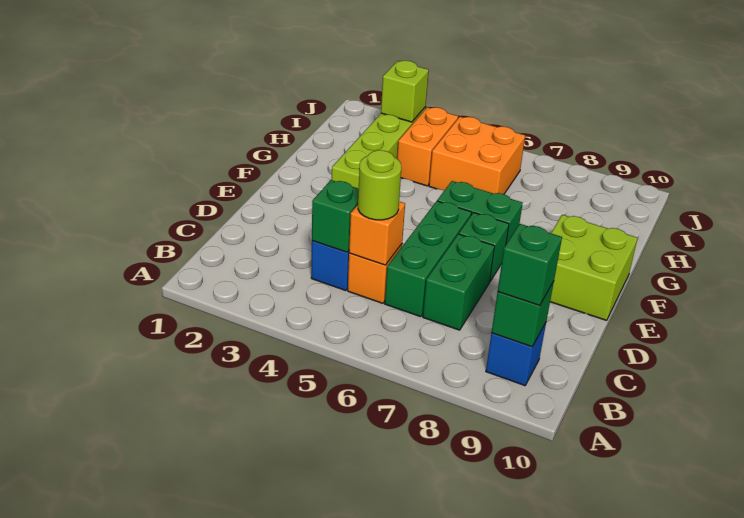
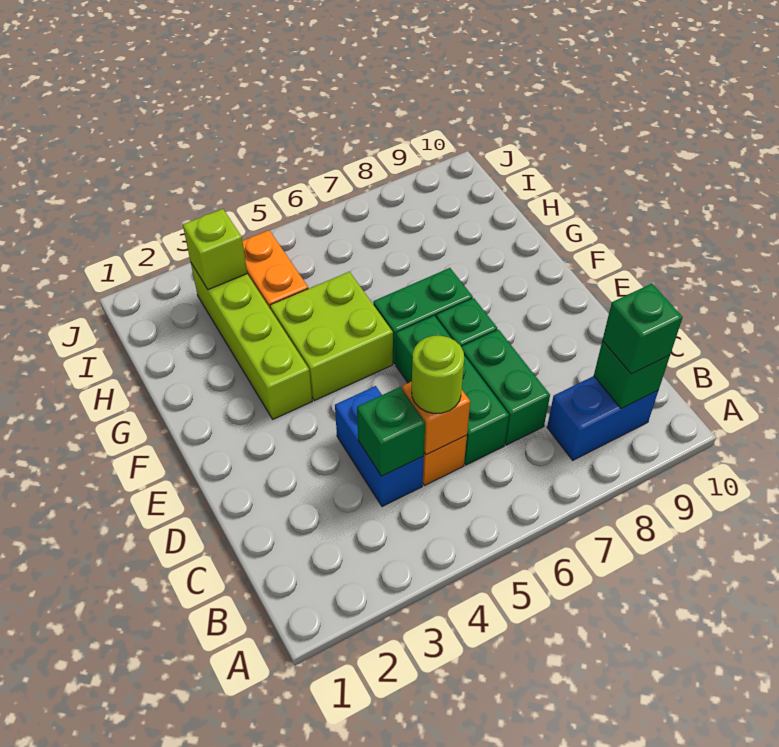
blue 1x1 brick [486,323,546,386] -> blue 1x2 brick [547,376,658,460]
lime 2x2 brick [550,215,638,320] -> lime 2x2 brick moved to [270,272,393,401]
orange 2x2 brick [429,117,525,194] -> none

